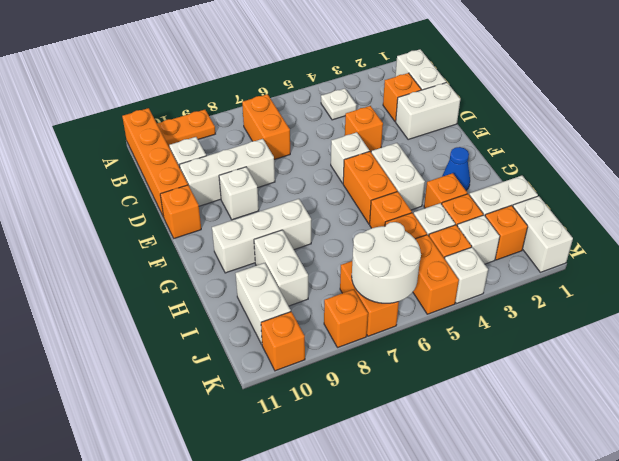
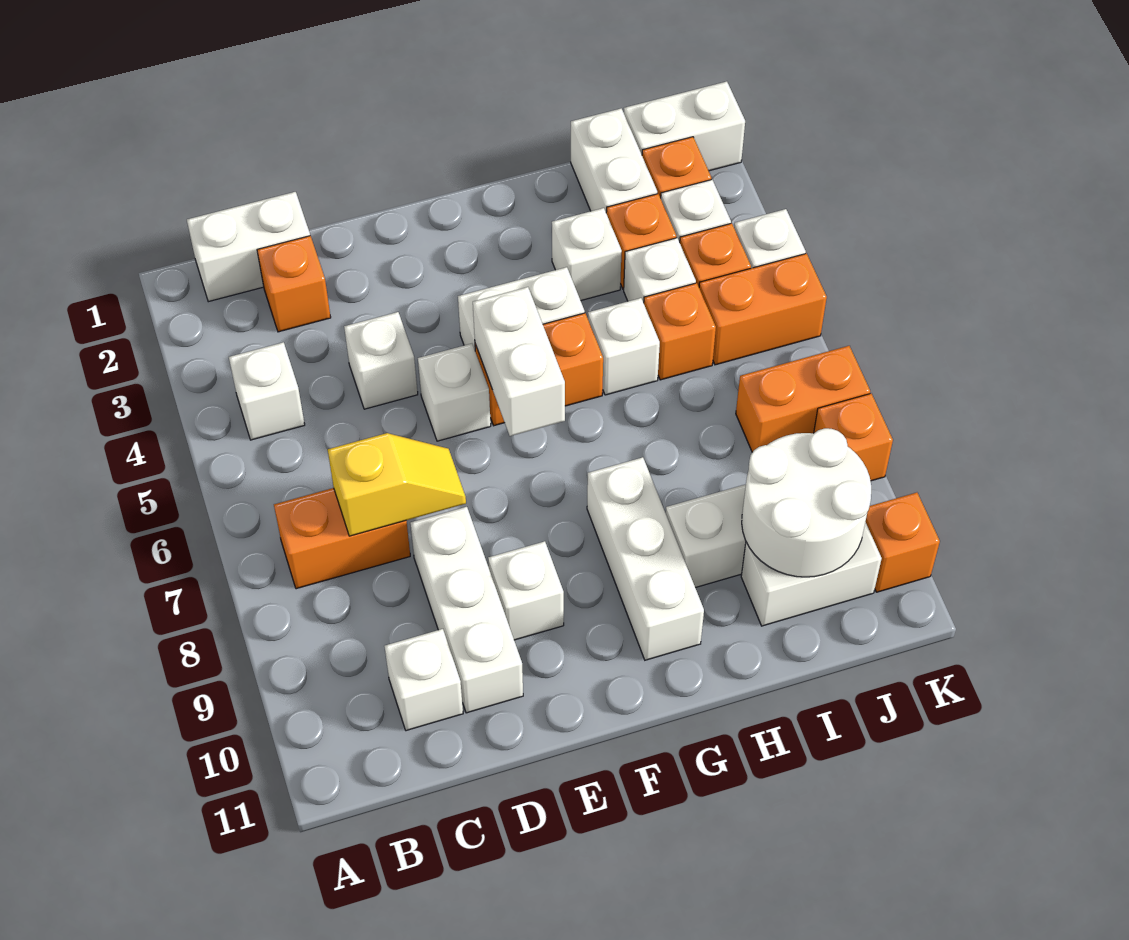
orange 1x2 plate [157,110,215,148] -> none
orange 1x4 brick [122,108,188,217] -> none
white 1x1 plate [321,88,356,120] -> white 1x1 brick [229,342,305,440]
none -> yellow 1x2 slope [328,433,466,536]
white 1x2 brick [396,82,460,140] -> white 1x2 brick moved to [473,287,565,436]
orange 1x1 brick [345,106,383,152] -> white 1x1 brick [344,312,418,409]
orange 1x1 brick [160,185,201,238] -> none
blue 1x1 cone [442,147,470,190] -> none
orange 1x1 brick [424,173,467,208] -> white 1x1 brick [552,208,622,301]
orange 1x1 brick [370,192,412,228] -> white 1x1 brick [588,298,660,395]
white 2x2 round brick [352,222,421,303] -> white 2x2 round brick moved to [742,428,871,577]

